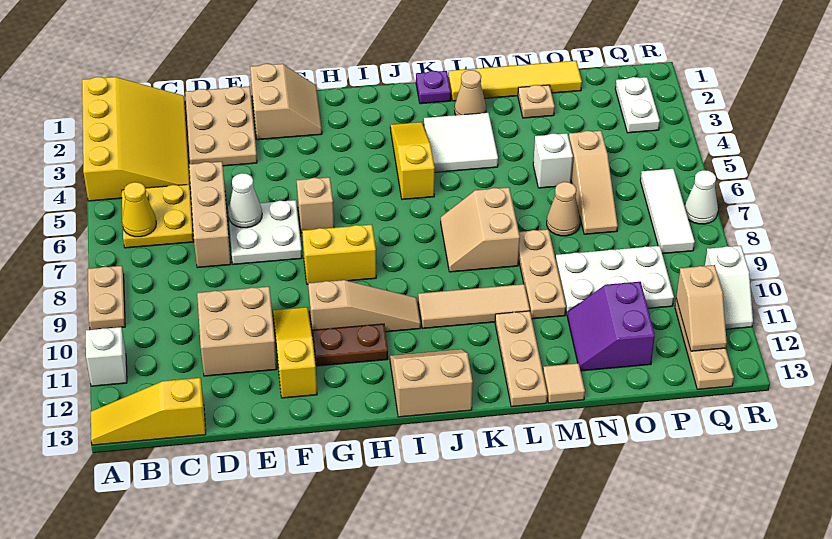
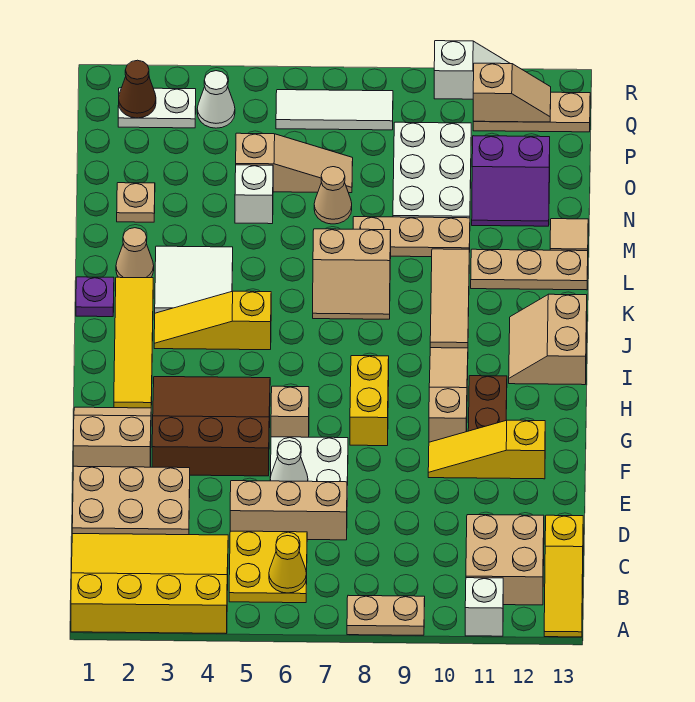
tan 2x2 brick [197,287,277,376] -> tan 2x2 brick moved to [466,515,544,605]
none -> brown 3x3 slope [152,377,270,476]
yellow 1x4 tile [448,61,582,101] -> yellow 1x4 tile moved to [114,277,153,408]
none -> brown 1x1 cone [119,60,156,118]
white 1x1 cone [685,170,718,224] -> white 1x1 cone moved to [197,71,235,128]

